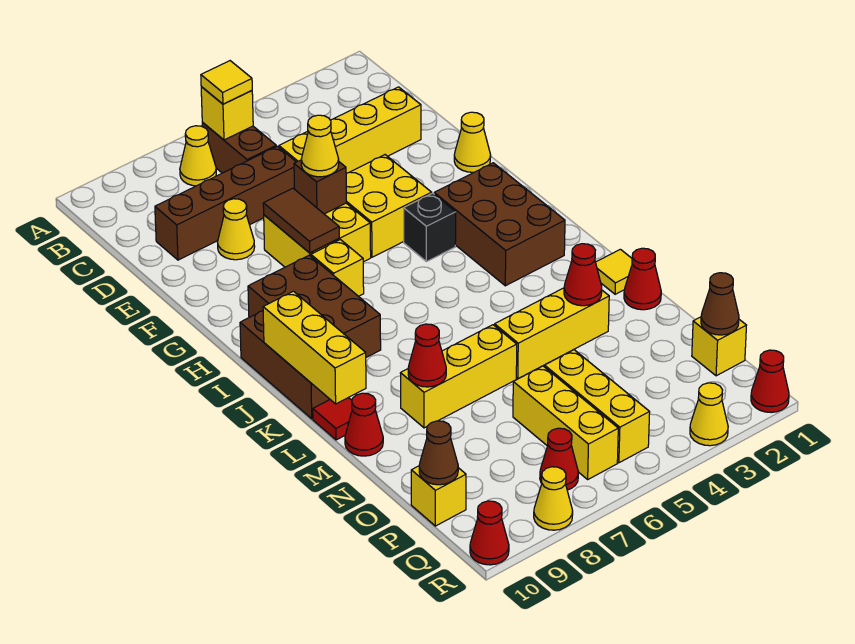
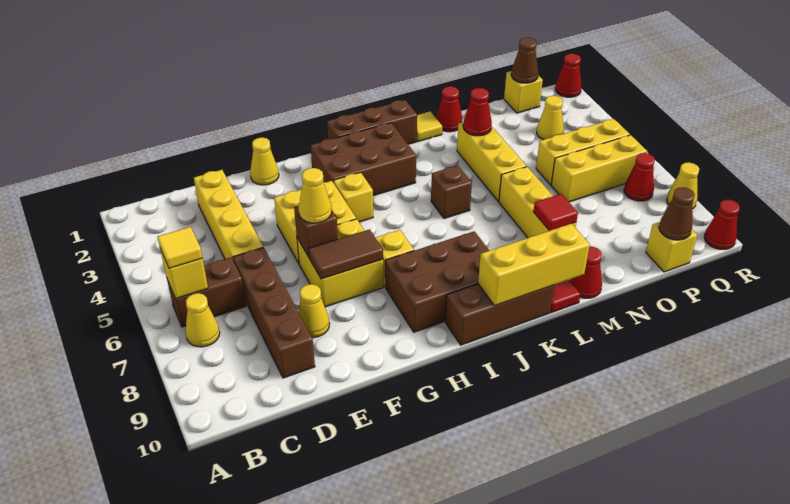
black 1x1 brick [404,193,456,262] -> yellow 1x1 brick [333,172,373,222]
none -> brown 1x3 brick [327,100,417,144]
none -> brown 1x1 brick [431,165,472,219]
red 1x1 cone [408,324,446,387] -> red 1x1 tile [533,194,578,231]
yellow 1x1 cone [690,383,728,446] -> yellow 1x1 cone moved to [537,96,564,140]

